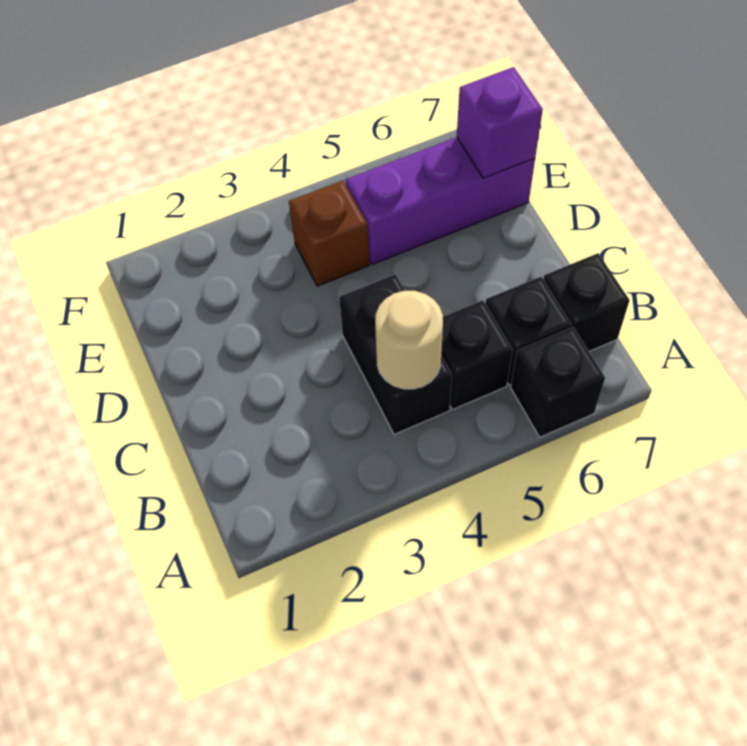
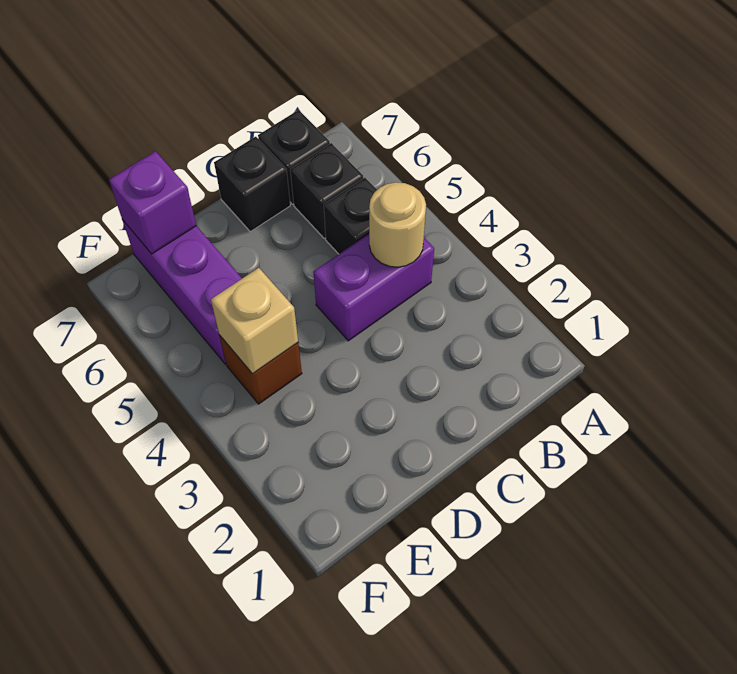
black 1x1 brick [511,327,605,437] -> black 1x1 brick moved to [214,137,290,232]
black 1x2 brick [339,274,452,434] -> purple 1x2 brick [313,234,434,341]
none -> tan 1x1 brick [211,268,298,374]

